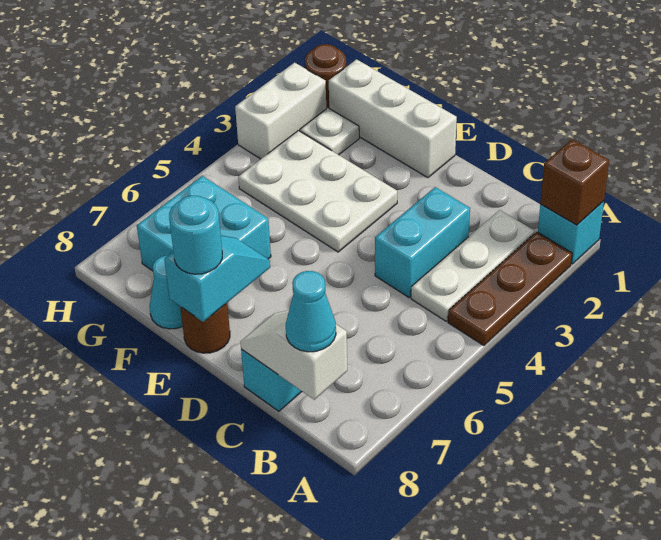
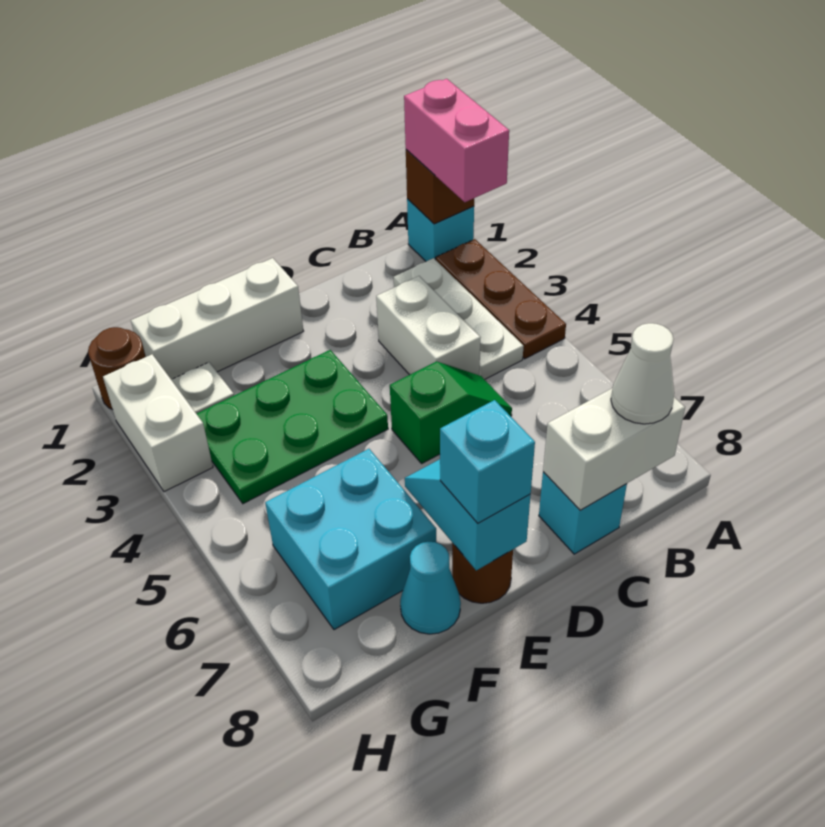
none -> pink 1x2 brick [404,79,509,202]
white 1x2 slope [240,310,347,400] -> white 1x2 brick [543,388,685,510]
cyan 1x1 cone [286,271,336,352] -> white 1x1 cone [611,323,674,424]
cyan 1x2 brick [375,187,470,298] -> white 1x2 brick [376,276,481,375]
none -> green 1x2 slope [390,361,512,463]
white 2x3 plate [238,131,397,252] -> green 2x3 plate [197,350,388,504]
cyan 1x1 round brick [169,196,222,274] -> cyan 1x1 brick [440,400,535,523]

